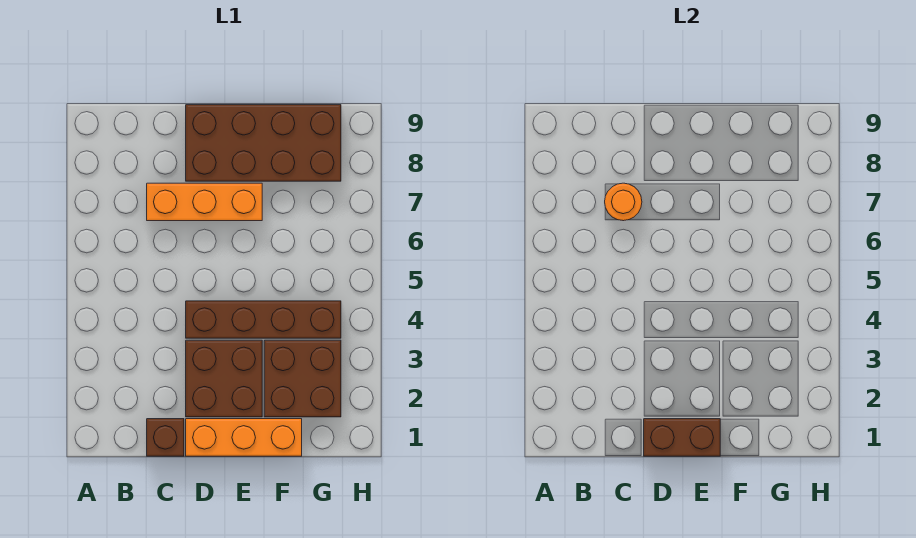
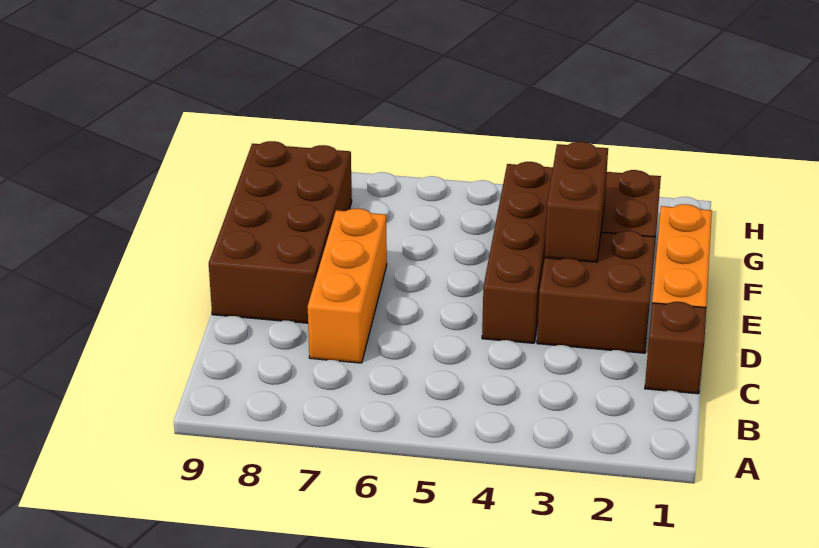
orange 1x1 round brick [605,183,642,221] -> none
brown 1x2 brick [644,419,720,456] -> brown 1x2 brick moved to [545,142,608,262]

